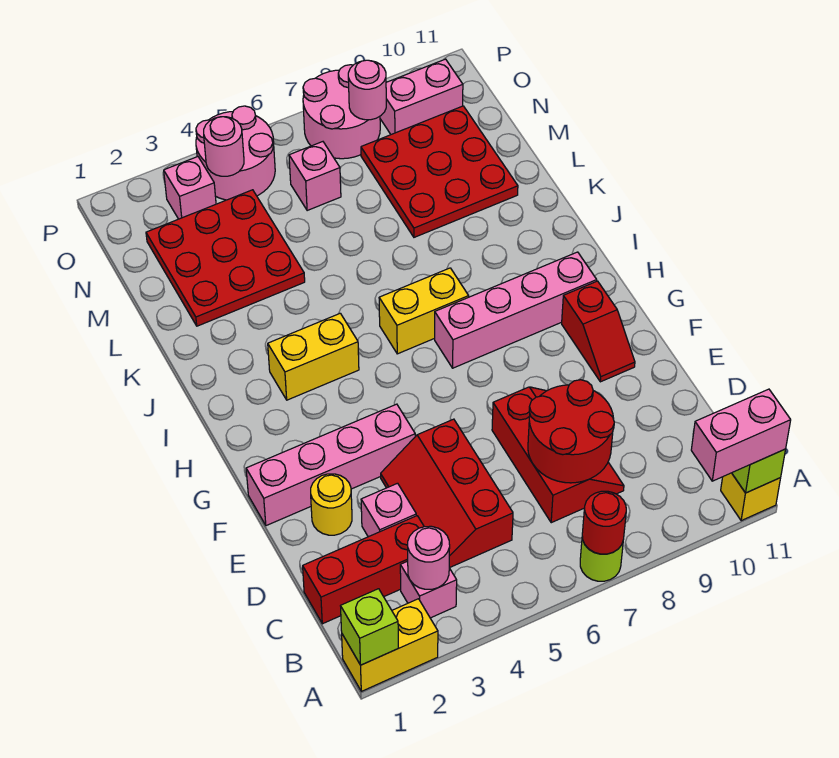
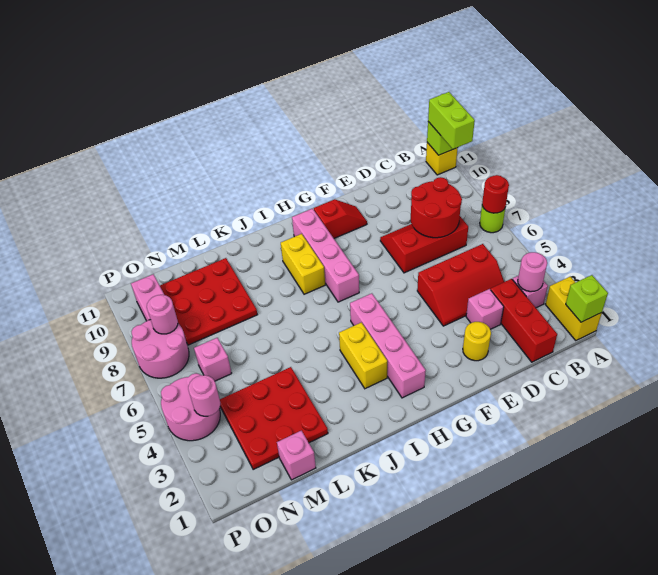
pink 1x2 brick [691,389,791,481] -> lime 1x2 brick [428,92,475,149]
pink 1x4 brick [246,404,415,526] -> pink 1x4 brick moved to [350,293,426,398]
yellow 1x2 brick [379,268,469,354] -> yellow 1x2 brick moved to [281,234,325,294]
pink 1x1 brick [164,157,216,219] -> pink 1x1 brick moved to [277,431,316,480]

